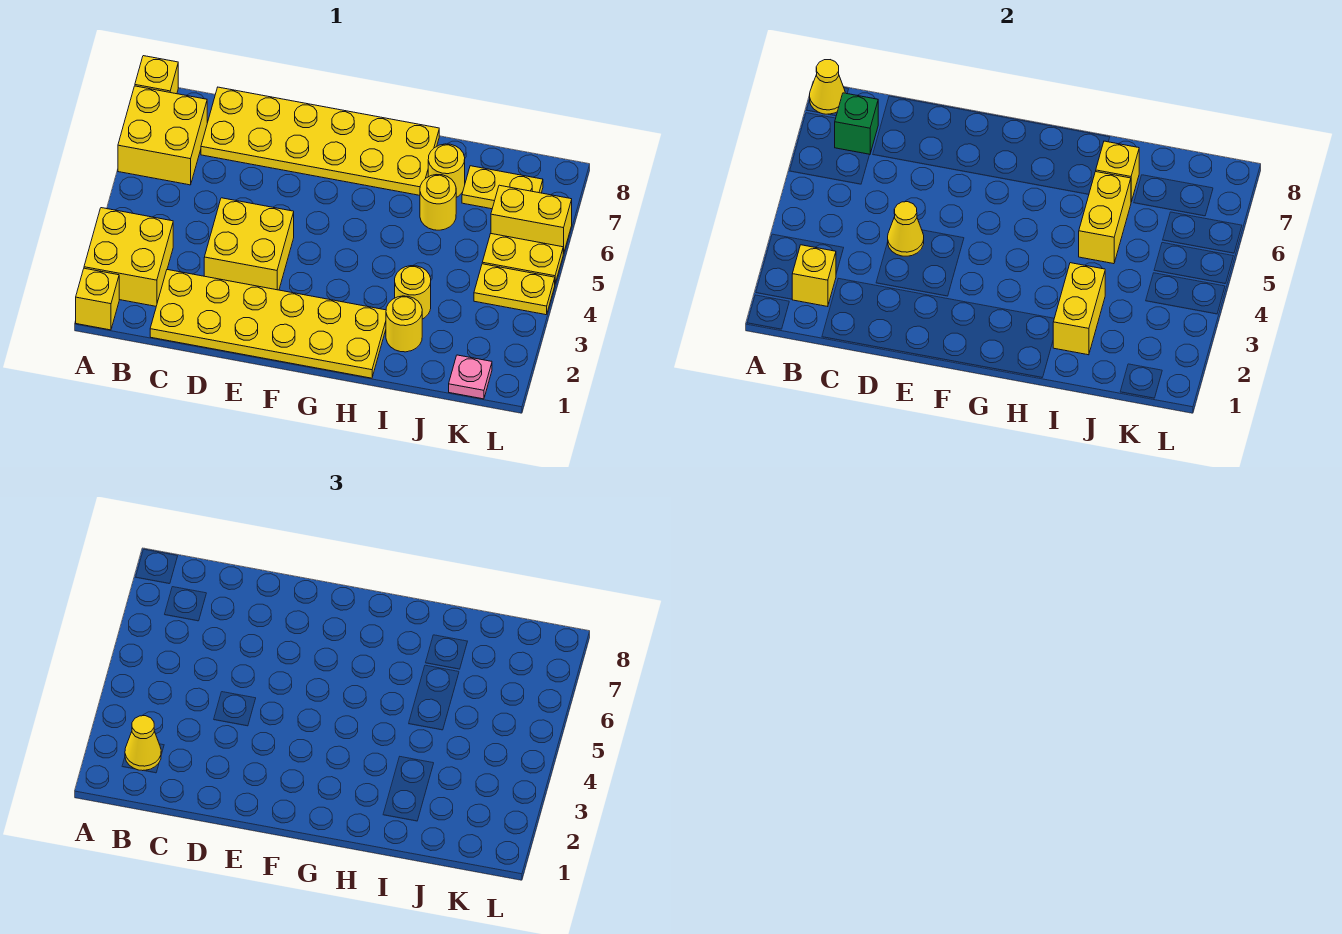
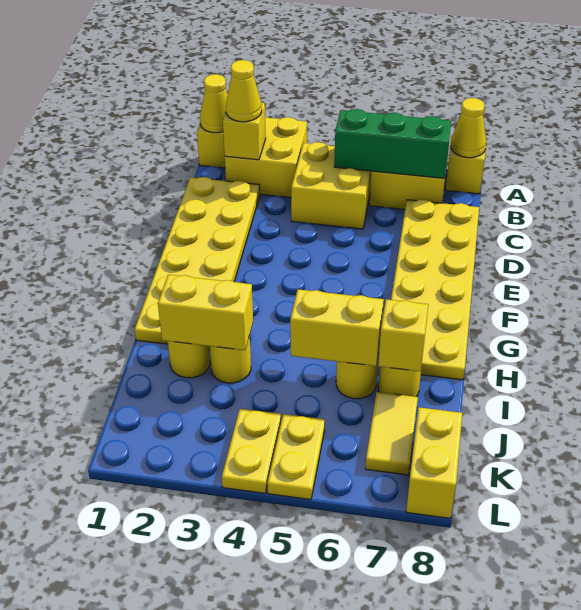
green 1x1 brick [835,93,878,155] -> green 1x3 brick [334,109,451,178]
yellow 2x2 brick [204,198,294,290] -> yellow 2x2 brick moved to [291,142,371,229]
yellow 1x1 cone [888,202,924,256] -> yellow 1x1 cone moved to [200,74,228,133]
yellow 1x2 plate [462,166,543,209] -> yellow 1x2 tile [365,392,418,475]
pink 1x1 plate [449,355,492,399] -> none
yellow 1x2 brick [491,185,572,254] -> yellow 1x2 brick moved to [406,407,462,519]

